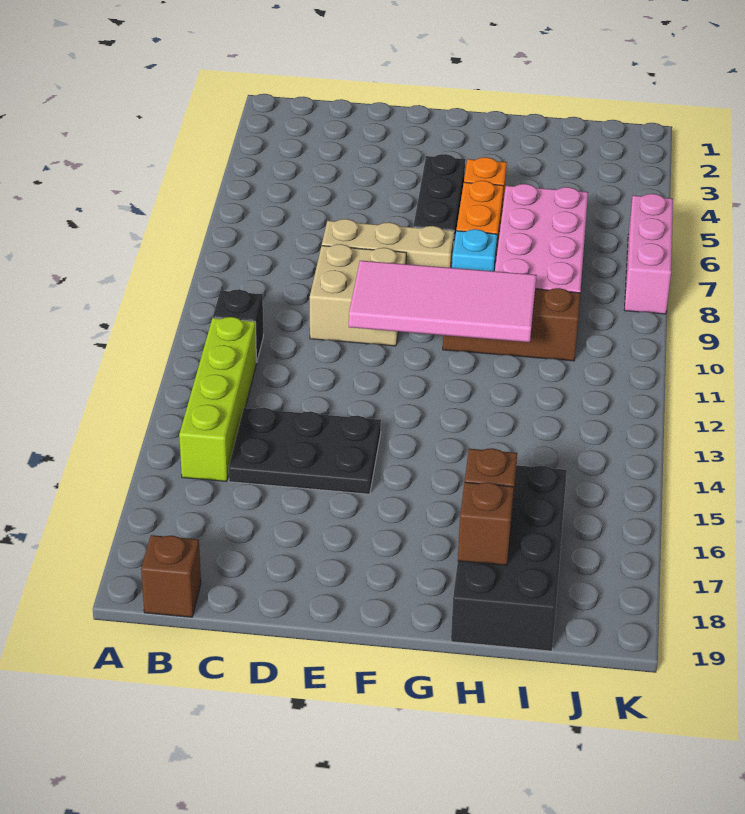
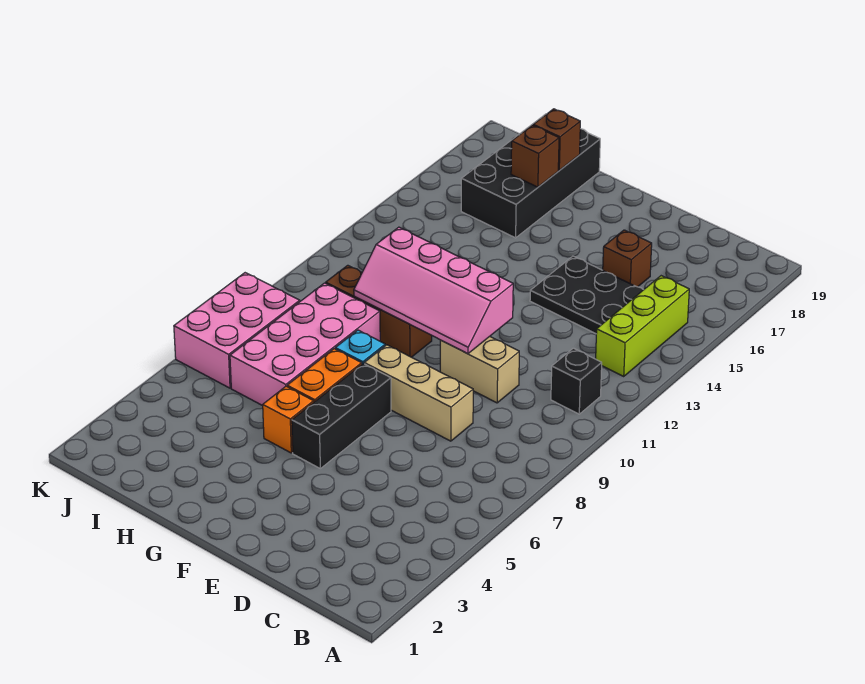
lime 1x4 brick [179,317,257,482] -> lime 1x3 brick [596,276,689,376]
brown 1x1 brick [141,535,201,617] -> brown 1x1 brick moved to [603,230,652,287]
tan 2x2 brick [310,244,406,346] -> tan 1x2 brick [440,337,519,403]
pink 2x4 tile [349,261,537,342] -> pink 2x4 slope [354,227,513,354]
pink 1x3 brick [625,194,673,314] -> pink 2x3 brick [174,273,300,388]

